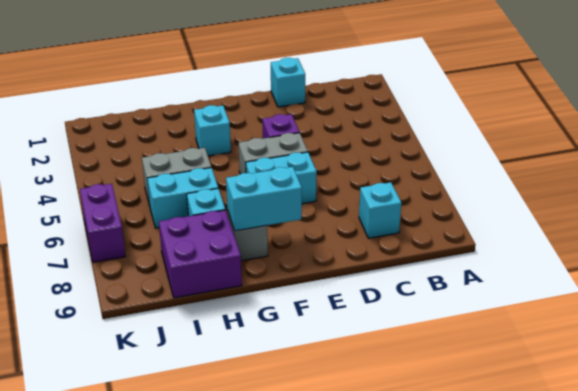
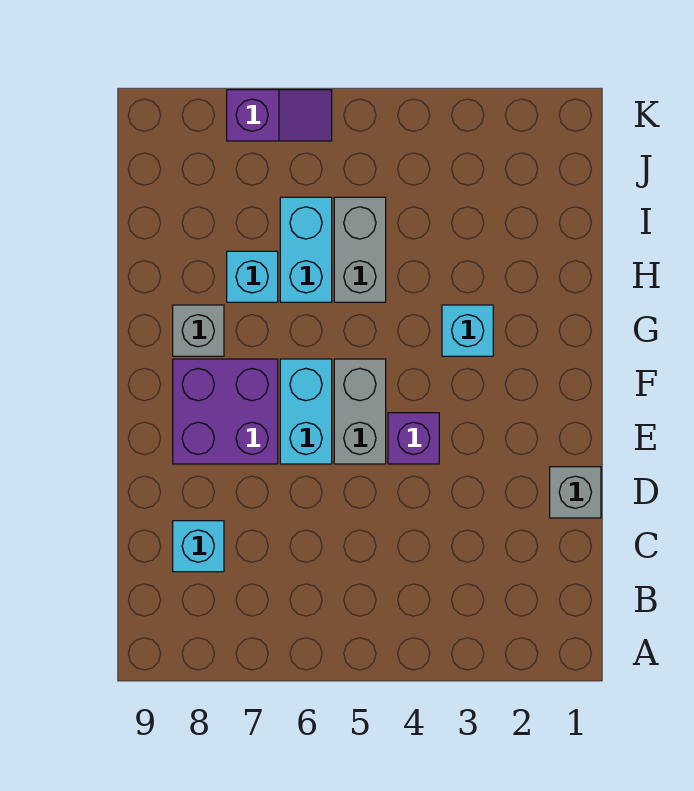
cyan 1x1 brick [271,58,305,107] -> grey 1x1 brick [550,467,601,518]
cyan 1x2 brick [226,167,302,231] -> none
purple 2x2 brick [159,210,242,298] -> purple 2x2 brick moved to [173,359,278,464]
purple 1x2 brick [80,184,125,262] -> purple 1x2 slope [227,90,332,141]

